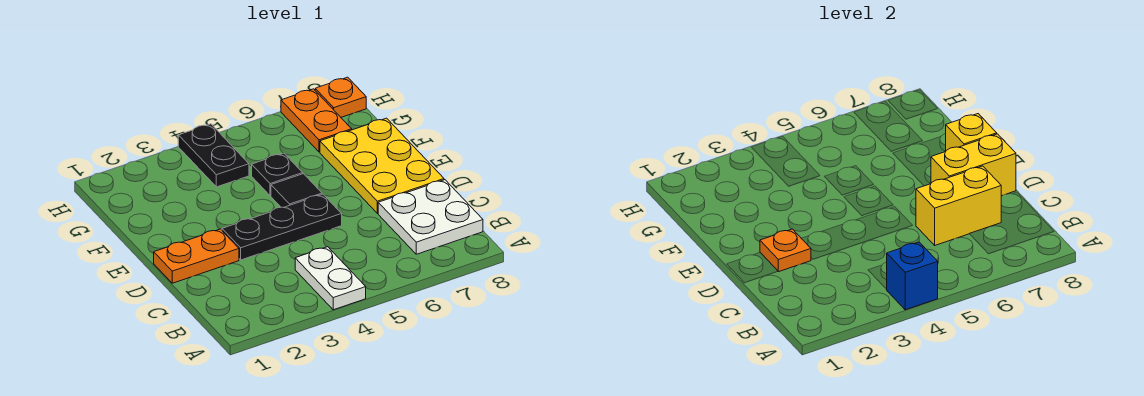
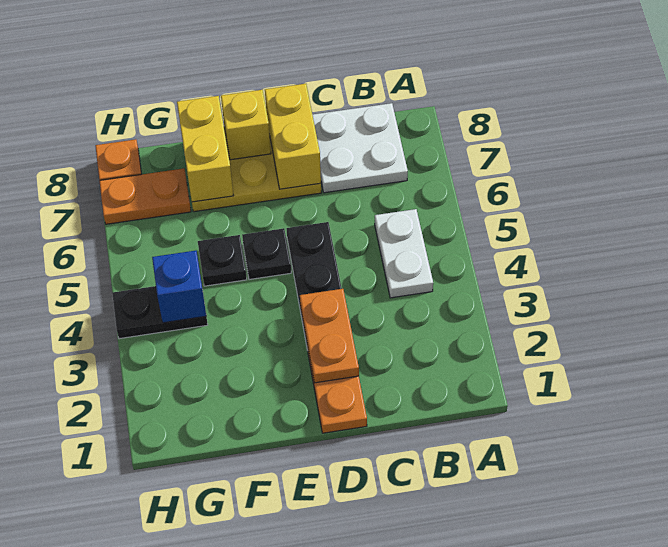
white 1x2 plate [295,247,366,310] -> white 1x2 plate turned to [375,209,433,298]
blue 1x1 brick [887,242,938,310] -> blue 1x1 brick moved to [152,251,206,323]
yellow 1x2 brick [916,166,1001,245] -> yellow 1x2 brick moved to [177,96,234,202]
orange 1x1 plate [760,229,811,272] -> orange 1x2 plate [300,289,359,383]
black 1x1 tile [271,174,322,208] -> black 1x1 plate [242,228,291,280]

